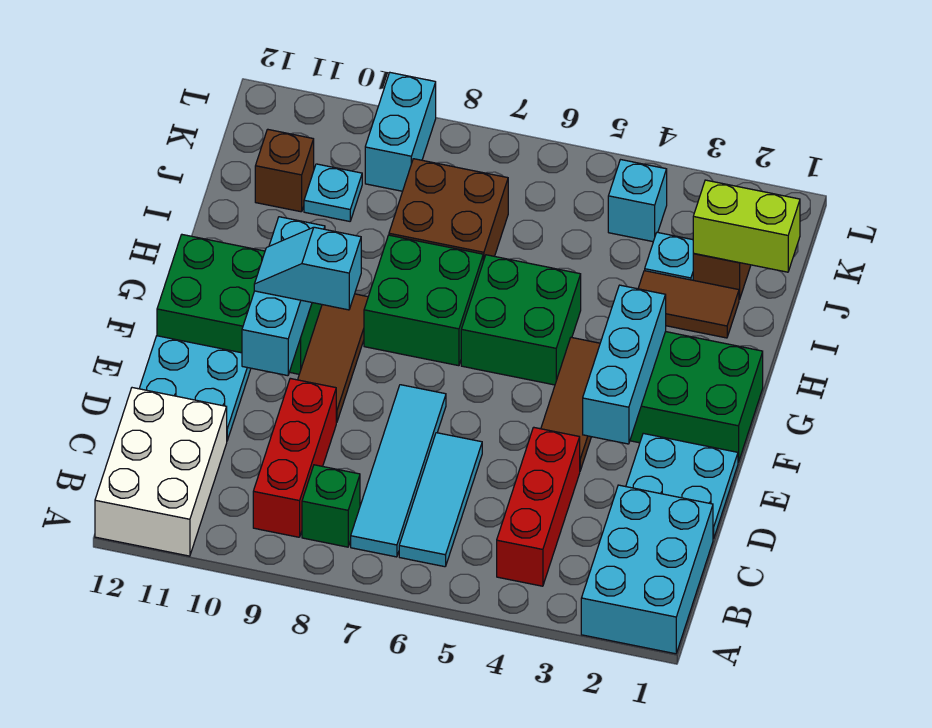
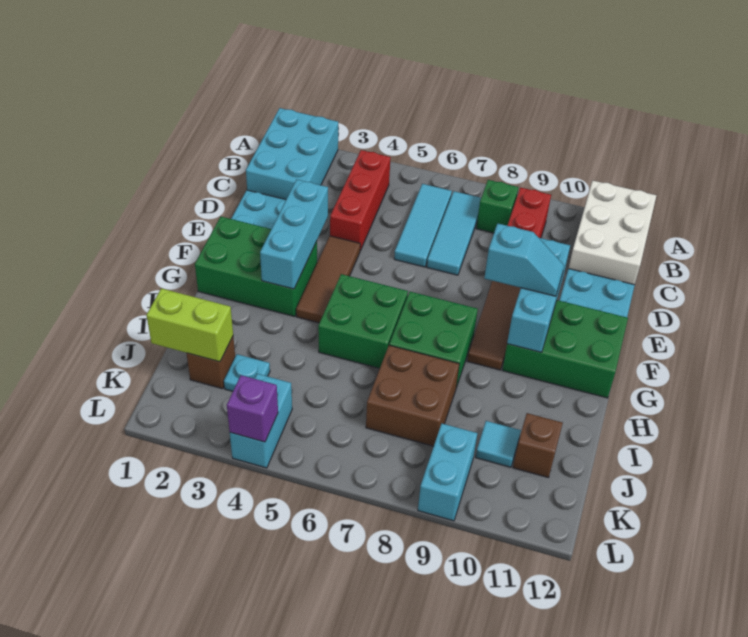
cyan 1x4 tile [351,385,446,557] -> cyan 1x3 tile [427,191,481,275]
brown 1x2 tile [638,271,739,338] -> none
cyan 1x1 plate [304,164,362,221] -> cyan 1x1 tile [476,421,521,467]
cyan 1x1 brick [608,160,667,242] -> cyan 1x2 brick [230,374,292,468]
none -> purple 1x1 brick [227,375,278,442]

